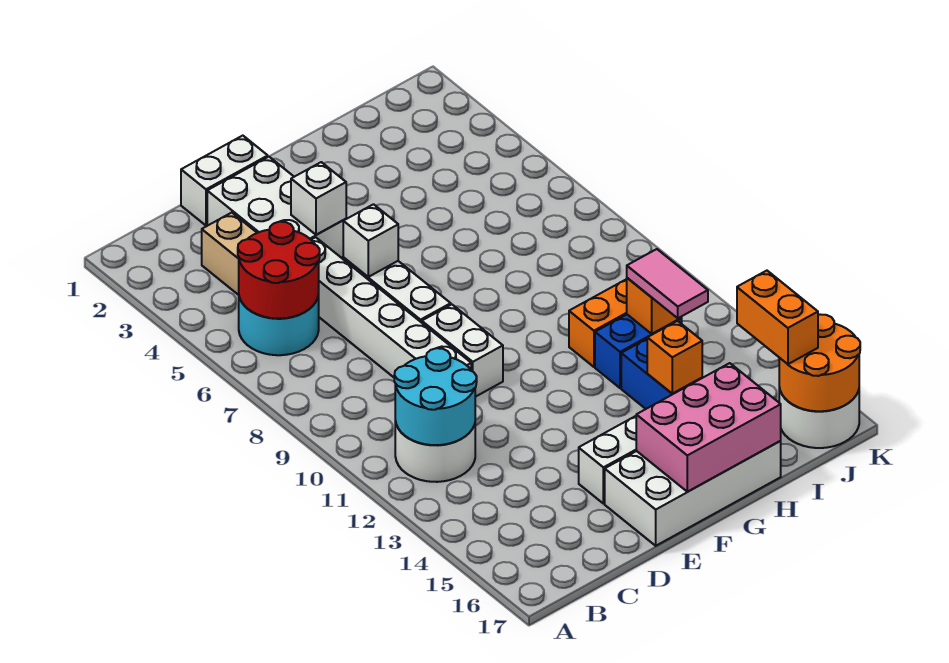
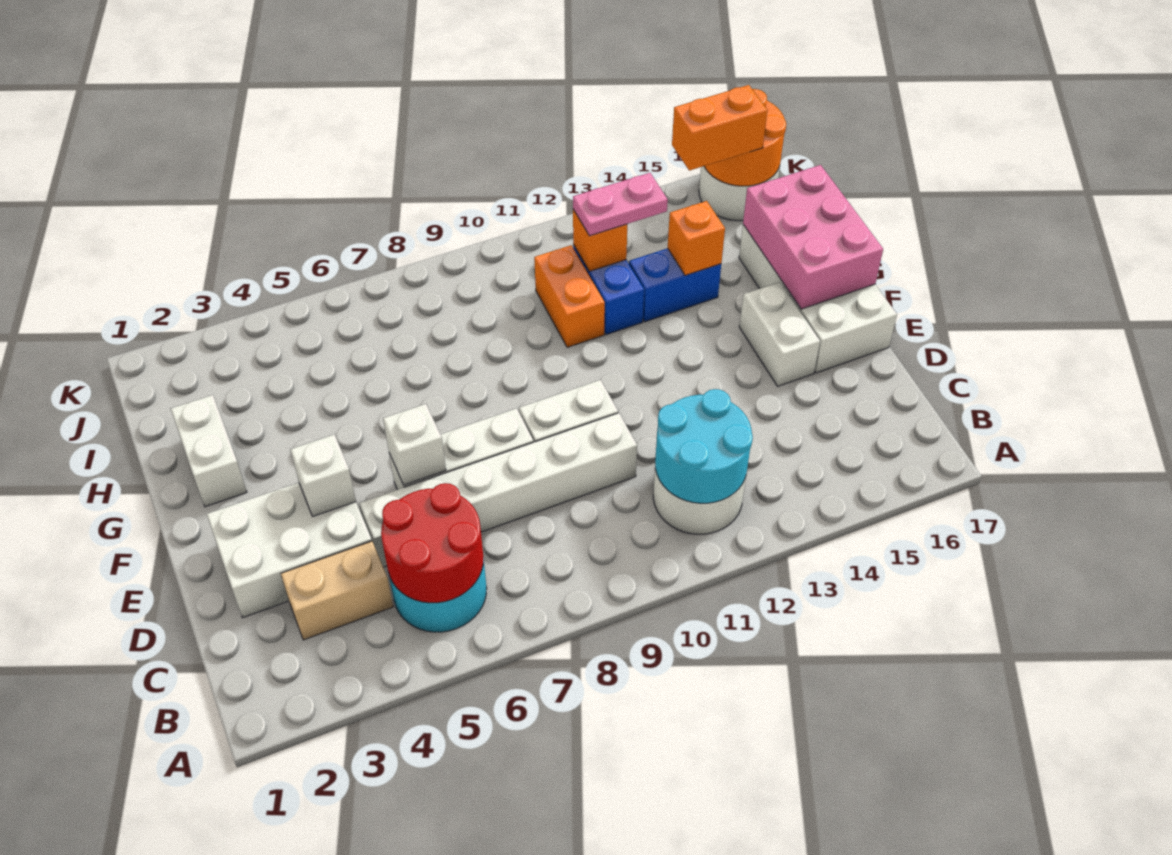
white 1x2 brick [181,136,268,226] -> white 1x2 brick moved to [171,395,247,507]
pink 1x2 tile [627,249,708,318] -> pink 1x2 plate [573,173,668,236]

